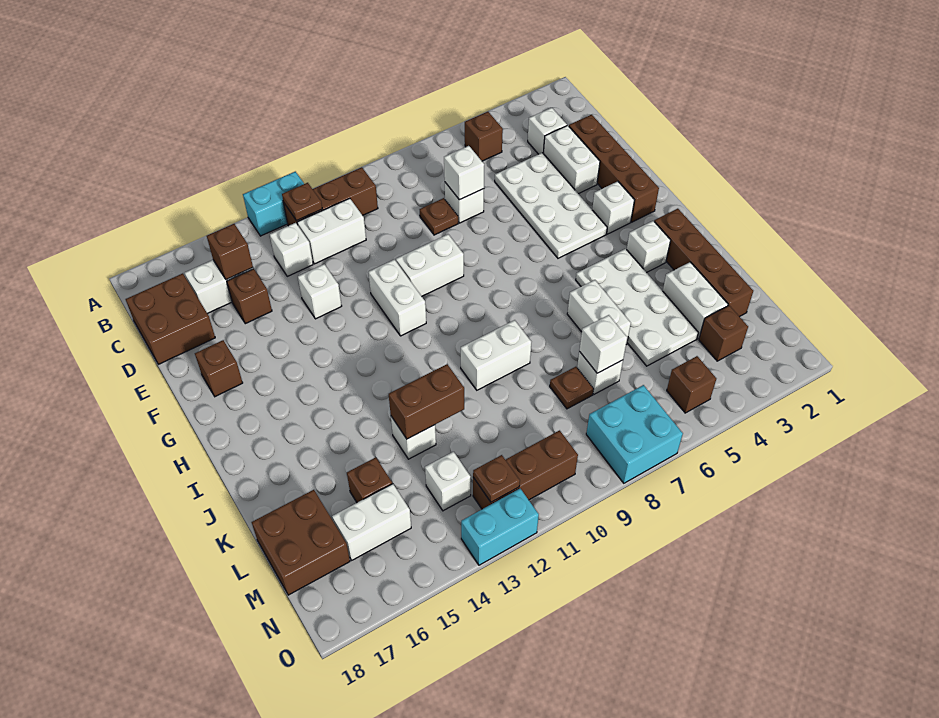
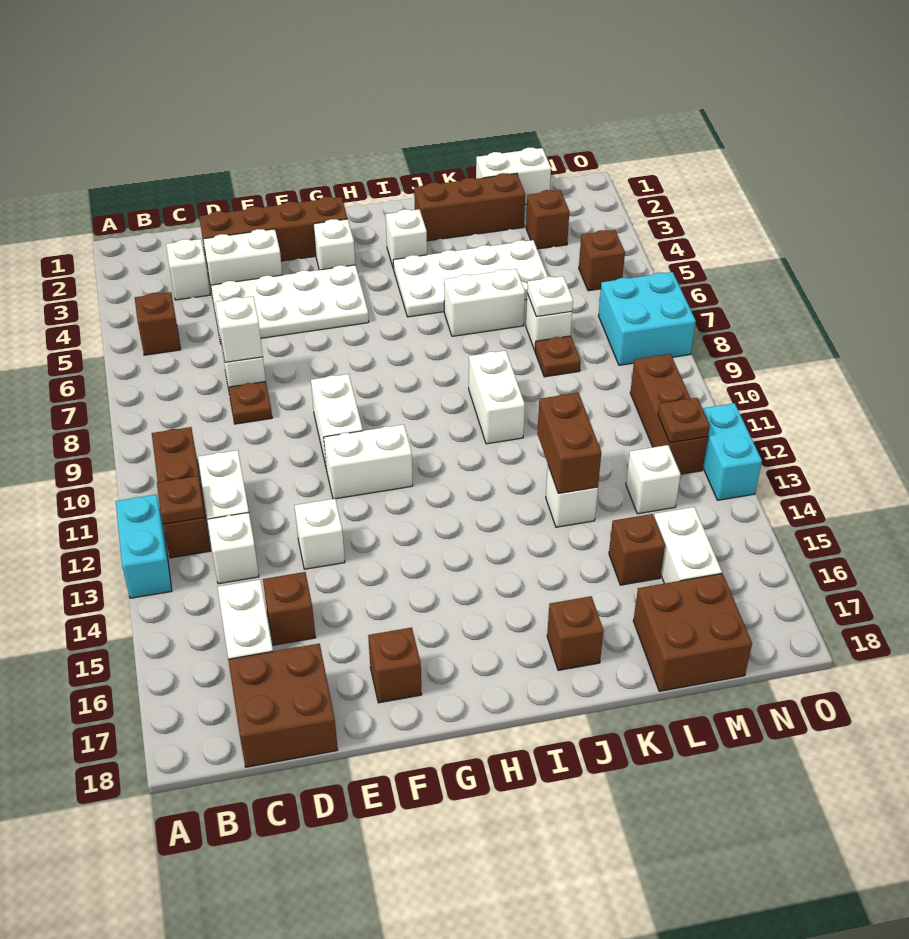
brown 1x1 brick [207,224,253,280] -> brown 1x1 brick moved to [547,596,604,670]
brown 1x4 brick [654,209,753,317] -> brown 1x3 brick [414,173,525,241]
white 1x2 brick [663,262,728,339] -> white 1x2 brick moved to [476,148,551,205]
white 1x1 brick [579,315,627,373] -> white 1x1 plate [527,276,573,317]

